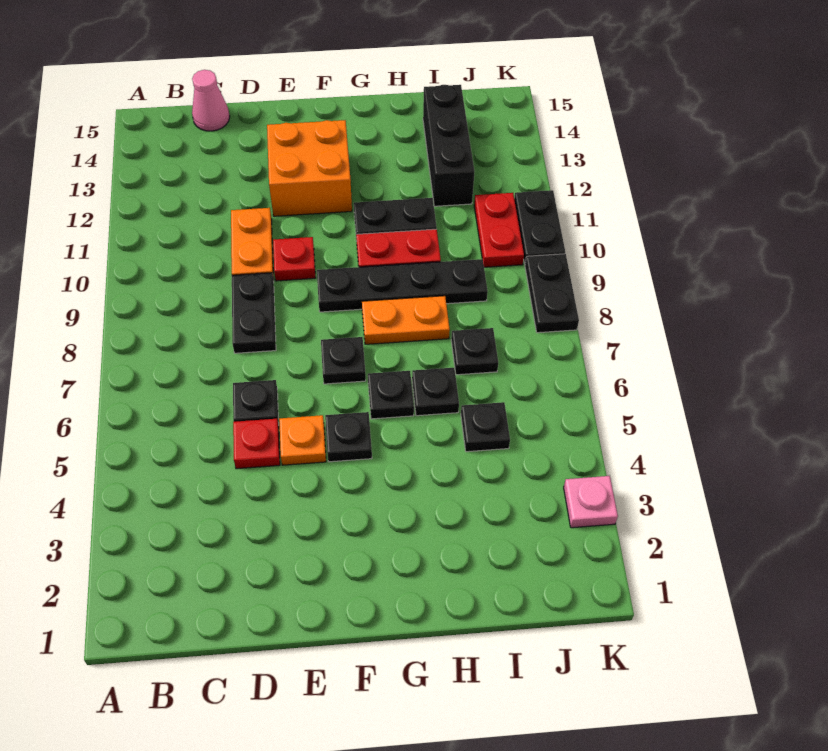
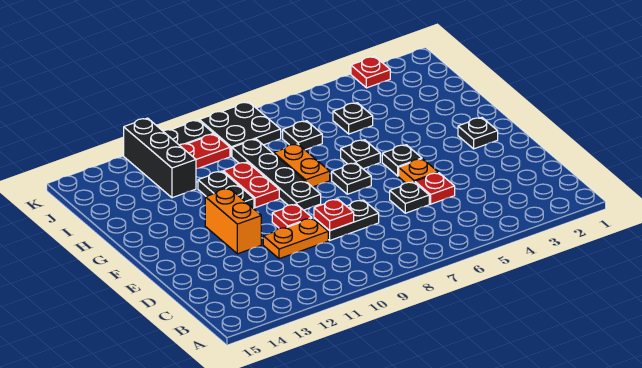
pink 1x1 cone [192,70,230,131] -> none
none -> red 1x1 plate [314,199,354,231]
orange 2x2 brick [267,120,352,216] -> orange 1x2 brick [205,188,261,254]
black 1x1 plate [412,368,459,416] -> black 1x1 plate moved to [458,118,498,149]
black 1x3 brick [423,85,474,206] -> black 1x3 brick turned to [124,118,196,198]
pink 1x1 plate [564,476,618,528] -> red 1x1 plate [351,56,390,88]
black 1x2 plate [525,254,579,333] -> black 2x2 plate [199,102,281,156]

